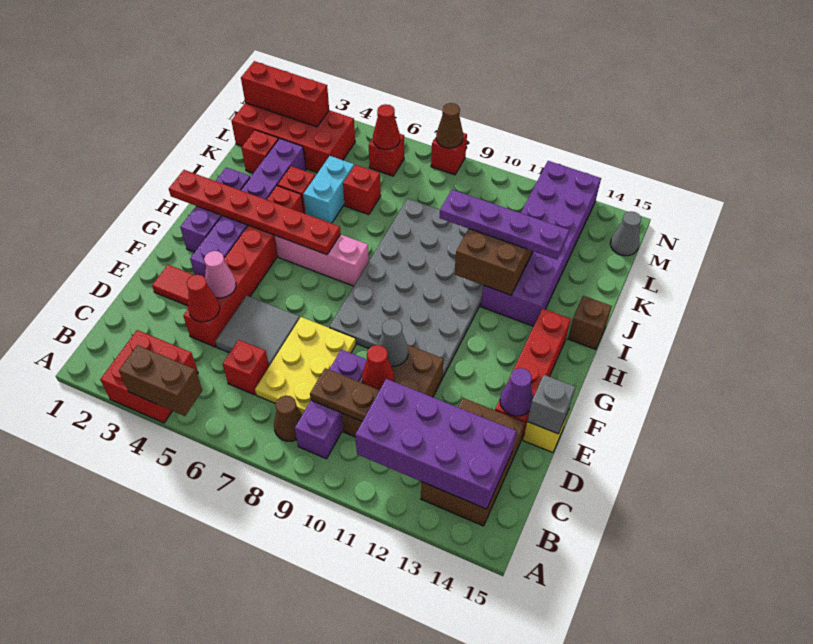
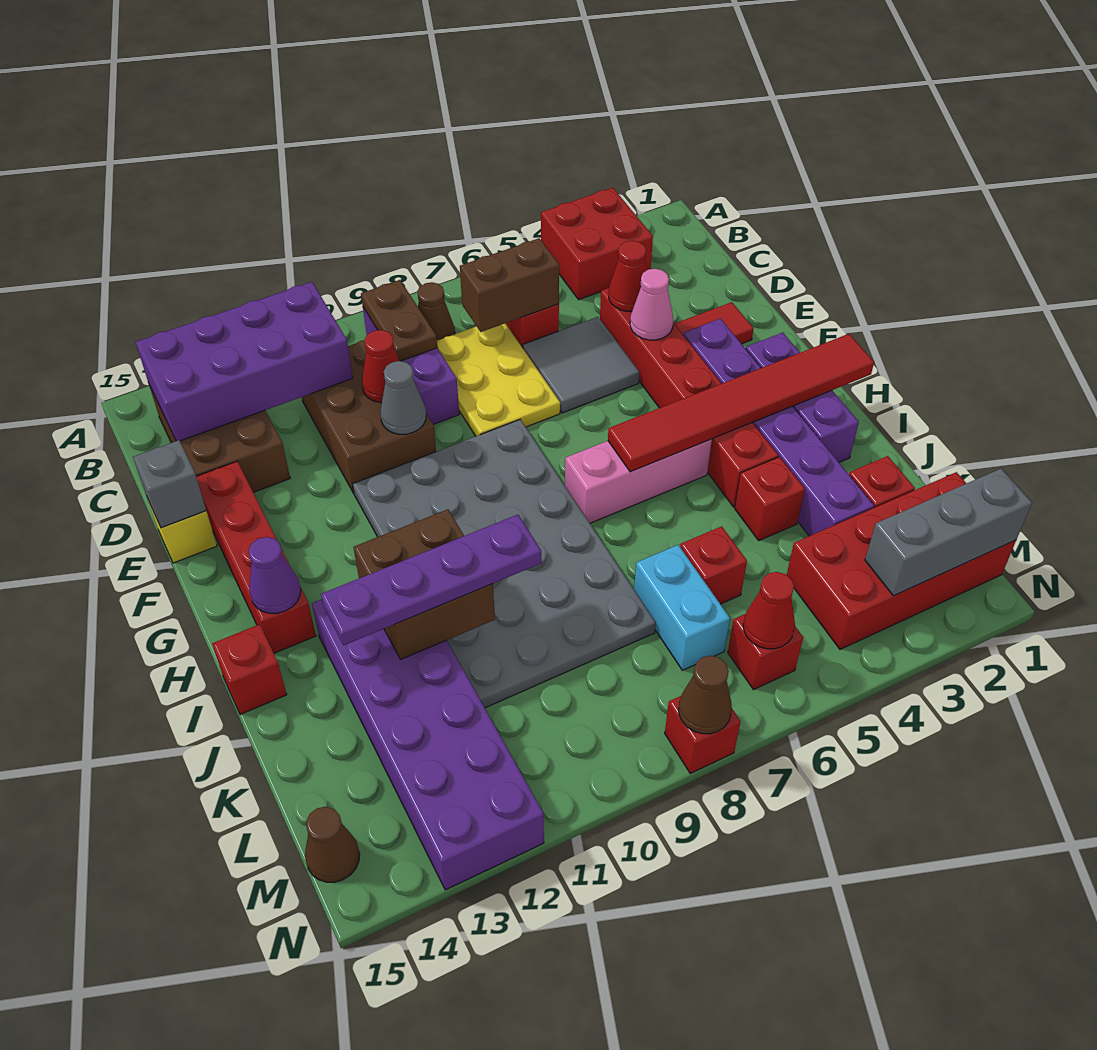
brown 1x2 brick [119,345,202,416] -> brown 1x2 brick moved to [460,238,559,332]
brown 1x2 plate [310,368,380,421] -> brown 1x2 plate turned to [361,280,437,361]
purple 1x1 cone [500,368,533,416] -> purple 1x1 cone moved to [249,537,301,613]
red 1x6 plate [169,170,341,255] -> red 1x6 tile [608,334,874,472]
brown 1x1 brick [568,296,612,350] -> red 1x1 brick [212,624,287,714]
cyan 1x2 brick [303,156,354,223] -> cyan 1x2 brick moved to [634,545,730,670]
red 1x3 brick [241,61,329,127] -> grey 1x3 brick [865,469,1032,596]
grey 1x1 cone [610,211,641,256] -> brown 1x1 cone [305,807,360,882]

